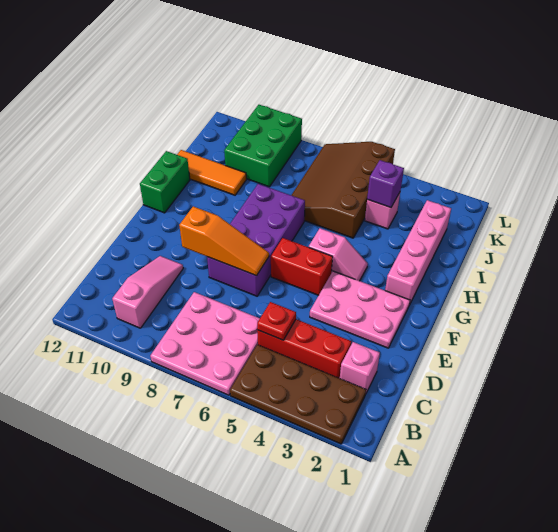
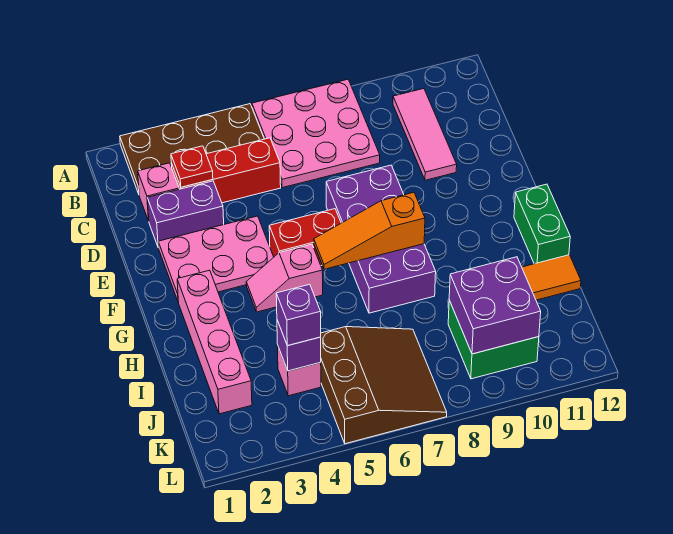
pink 1x3 slope [112,256,183,328] -> pink 1x3 tile [393,89,457,180]
red 1x1 plate [257,302,296,340] -> red 1x1 plate moved to [171,146,213,187]
none -> purple 1x2 brick [148,181,224,248]
orange 1x3 slope [179,206,269,276] -> orange 1x3 slope moved to [314,192,425,269]
brown 3x4 slope [292,142,395,238] -> brown 3x3 slope [320,327,447,444]
none -> purple 1x1 brick [276,284,321,346]
green 2x3 brick [224,105,302,187] -> green 2x2 brick [448,301,539,379]
none -> purple 2x2 brick [449,257,541,354]

